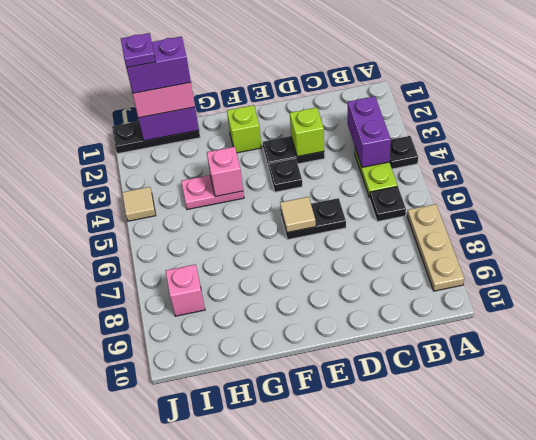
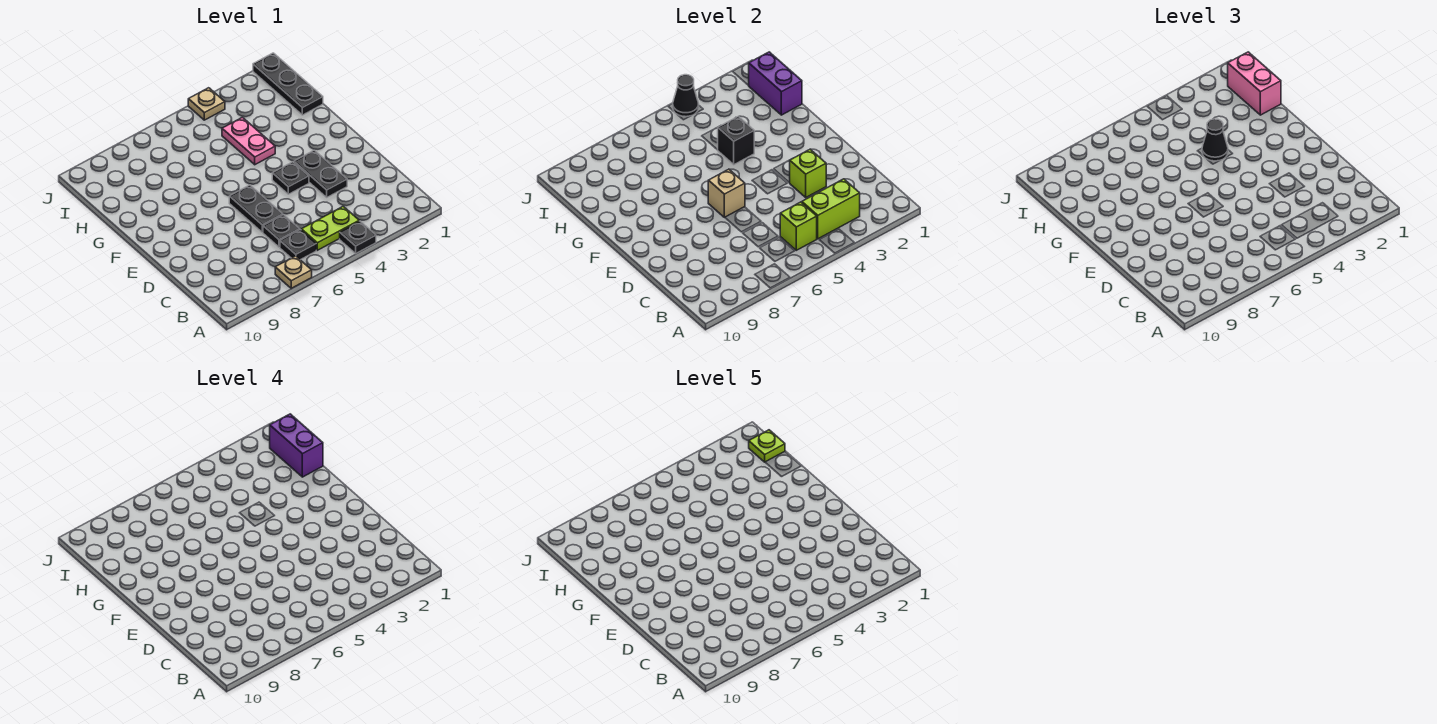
tan 1x3 plate [407,204,464,291] -> tan 1x1 plate [275,256,312,288]
purple 1x2 brick [348,96,391,167] -> lime 1x2 brick [802,179,860,239]
none -> black 1x1 plate [263,215,300,247]
tan 1x1 tile [280,197,316,233] -> tan 1x1 brick [708,169,745,217]
lime 1x1 brick [227,105,262,153] -> lime 1x1 brick moved to [780,202,817,250]
pink 1x1 brick [207,147,243,197] -> black 1x1 brick [718,116,754,165]
none -> black 1x1 cone [1202,119,1228,161]
purple 1x1 plate [121,33,156,68] -> lime 1x1 plate [749,430,785,462]
pink 1x1 brick [166,264,205,316] -> none
tan 1x1 tile [122,187,156,221] -> tan 1x1 plate [188,88,225,120]
none -> black 1x1 cone [673,75,699,117]

